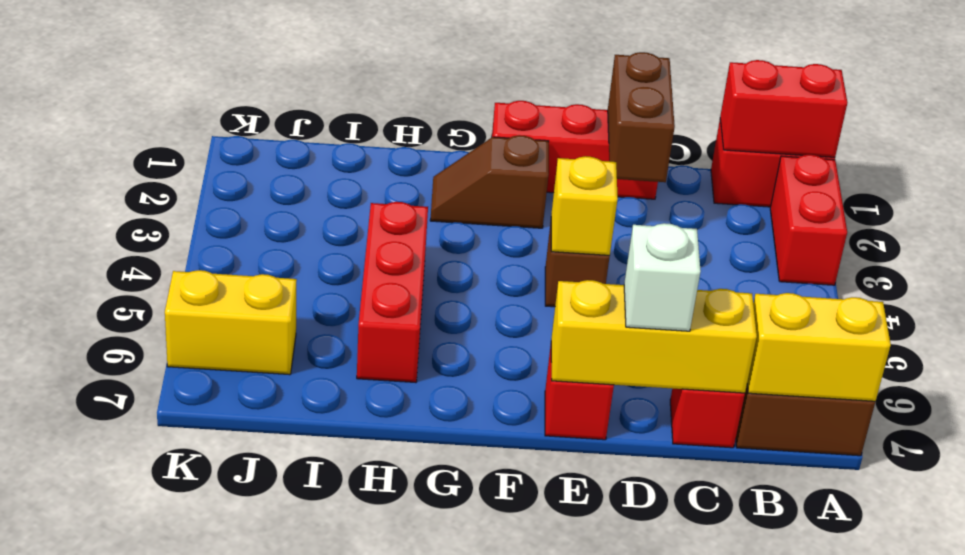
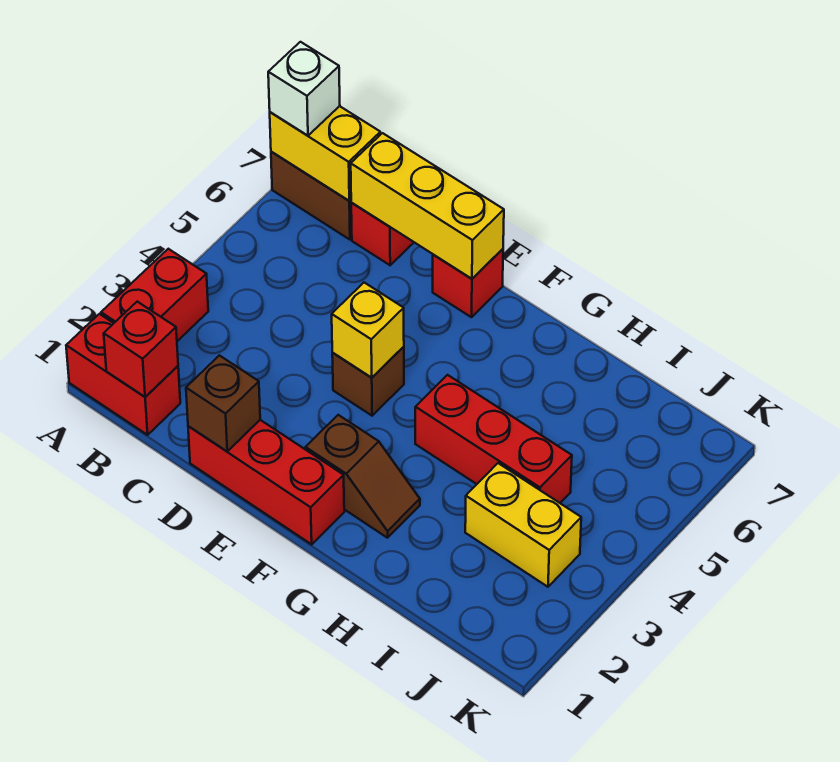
red 1x2 brick [720,60,847,157] -> red 1x1 brick [104,302,178,397]
brown 1x2 brick [608,52,675,182] -> brown 1x1 brick [186,355,260,451]
white 1x1 brick [624,223,701,331] -> white 1x1 brick moved to [268,42,340,136]
red 1x3 brick [357,202,428,383] -> red 1x3 brick turned to [415,375,572,503]
yellow 1x2 brick [165,270,297,375] -> yellow 1x2 brick moved to [465,463,581,587]

